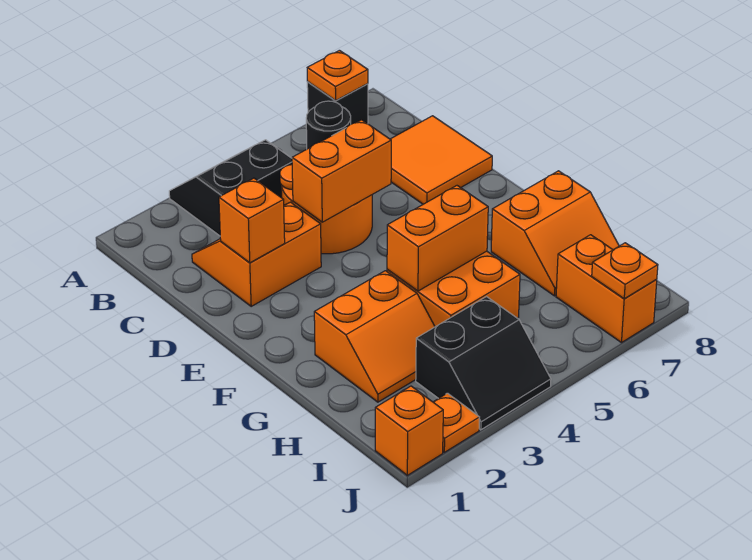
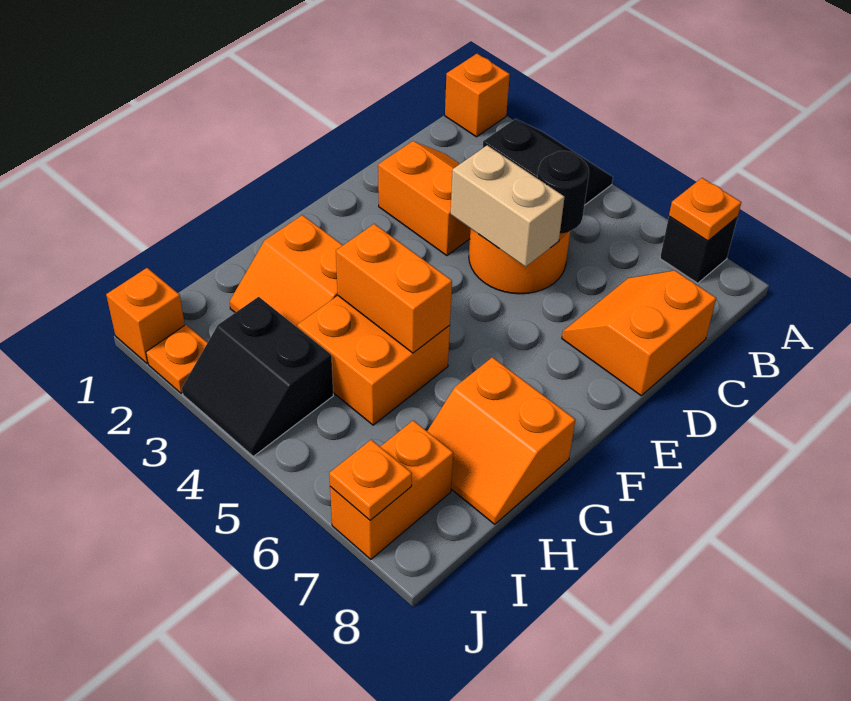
orange 2x2 tile [390,116,492,204] -> orange 2x2 slope [562,270,716,396]
orange 1x1 brick [219,178,285,263] -> orange 1x1 brick moved to [445,54,510,137]
orange 1x2 brick [292,120,391,222] -> tan 1x2 brick [451,145,564,267]

